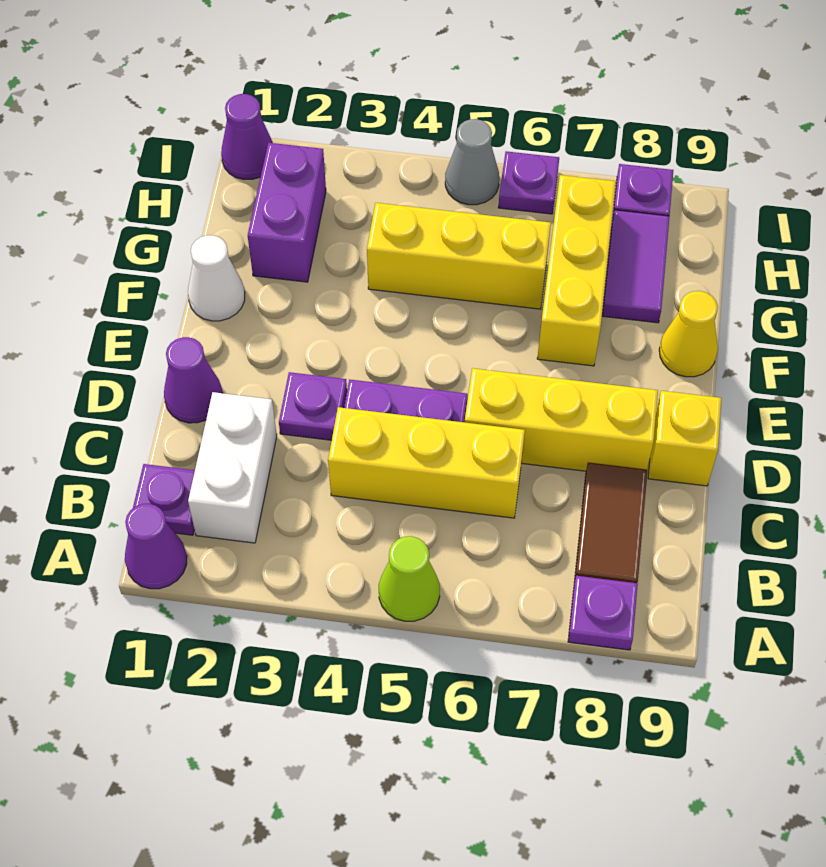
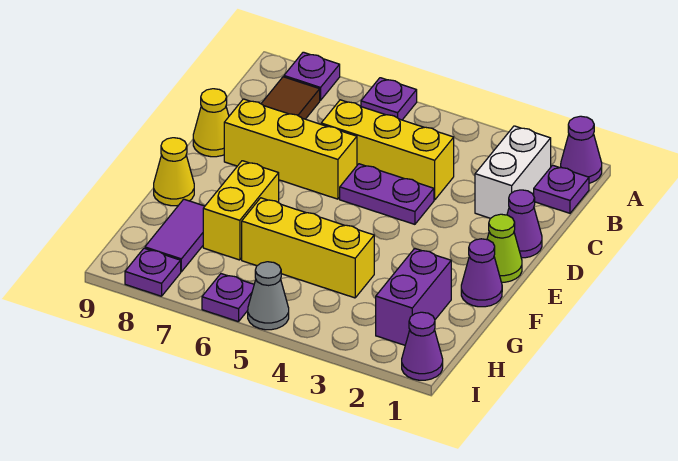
lime 1x1 cone [379,536,440,621] -> lime 1x1 cone moved to [487,214,522,282]
purple 1x1 plate [279,372,347,440] -> purple 1x1 plate moved to [361,78,417,120]
yellow 1x1 brick [648,391,721,486] -> yellow 1x1 cone [193,89,229,157]
white 1x1 cone [188,235,245,321] -> purple 1x1 cone [461,239,502,307]
yellow 1x3 brick [537,175,616,366] -> yellow 1x2 brick [203,161,279,260]

